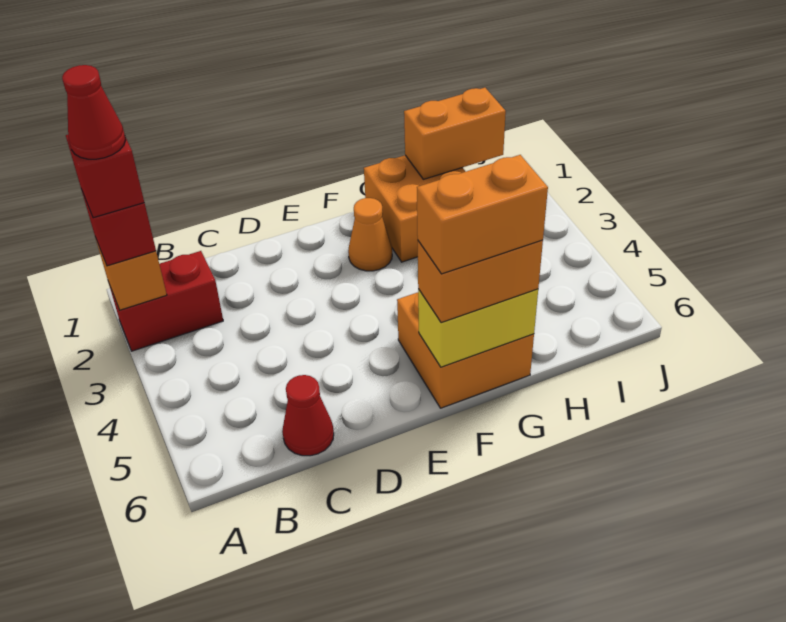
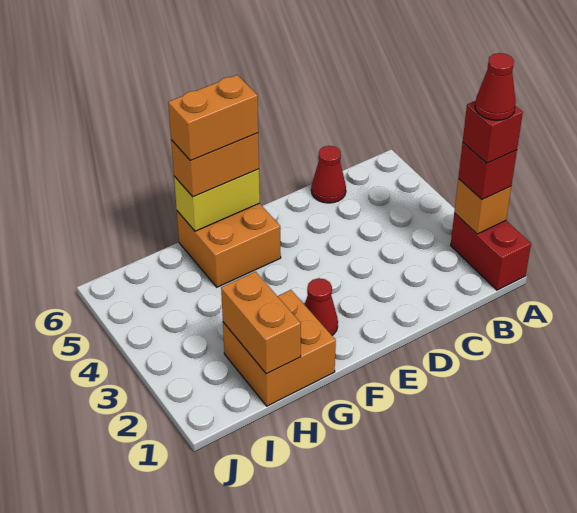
red 1x2 brick [109,251,223,351] -> red 1x2 brick turned to [451,213,531,290]
orange 1x1 cone [348,198,392,271] -> red 1x1 cone [305,278,338,335]
orange 1x2 brick [404,88,506,179] -> orange 1x2 brick turned to [221,272,301,374]

